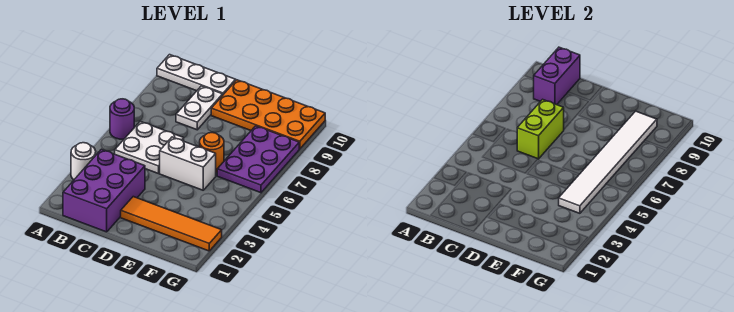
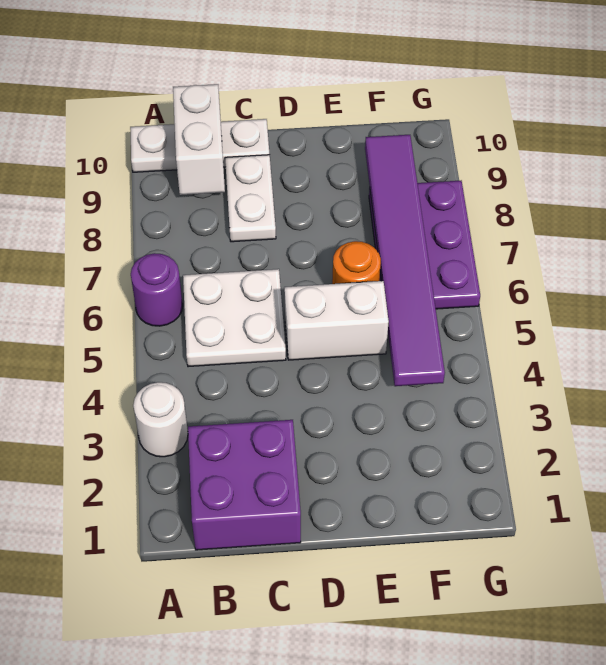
purple 2x3 brick [63,149,145,232] -> purple 2x2 brick [188,420,301,550]
purple 1x2 brick [534,47,580,105] -> white 1x2 brick [173,84,225,195]
lime 1x2 brick [517,99,564,159] -> none
orange 1x4 tile [121,197,222,251] -> none
orange 2x4 plate [211,80,325,149] -> none
white 1x6 tile [559,111,657,213] -> purple 1x6 tile [365,135,445,386]

